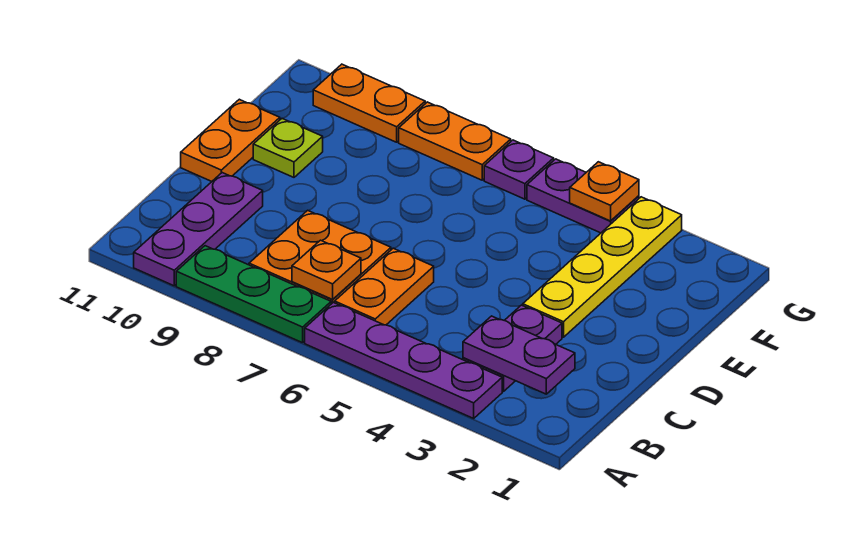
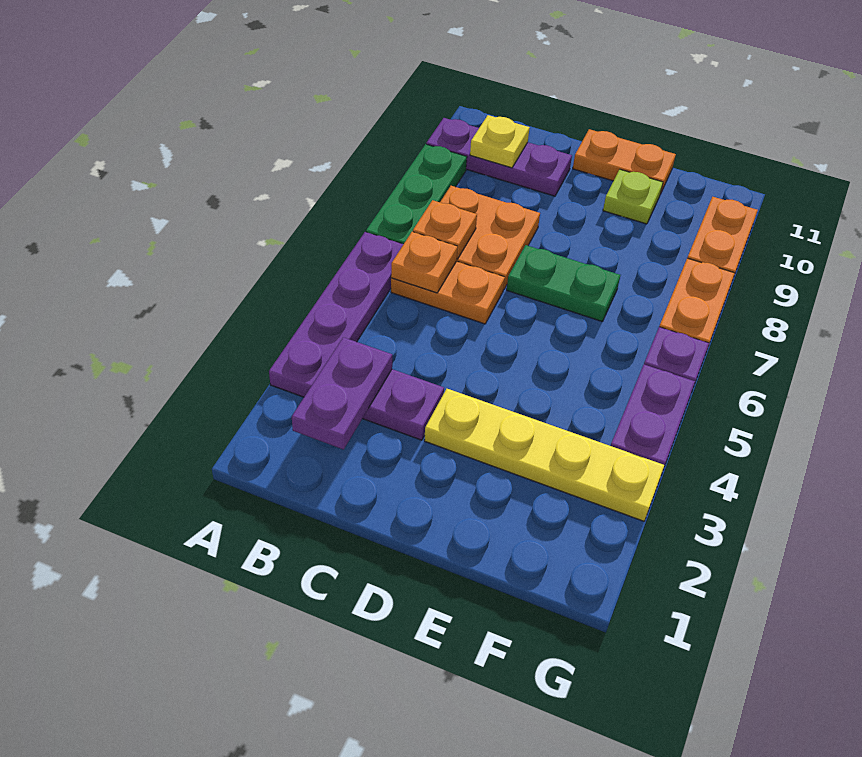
none -> yellow 1x1 plate [470,115,530,168]
none -> green 1x2 plate [507,245,620,322]
orange 1x1 plate [570,162,639,221] -> orange 1x1 plate moved to [391,232,458,293]

